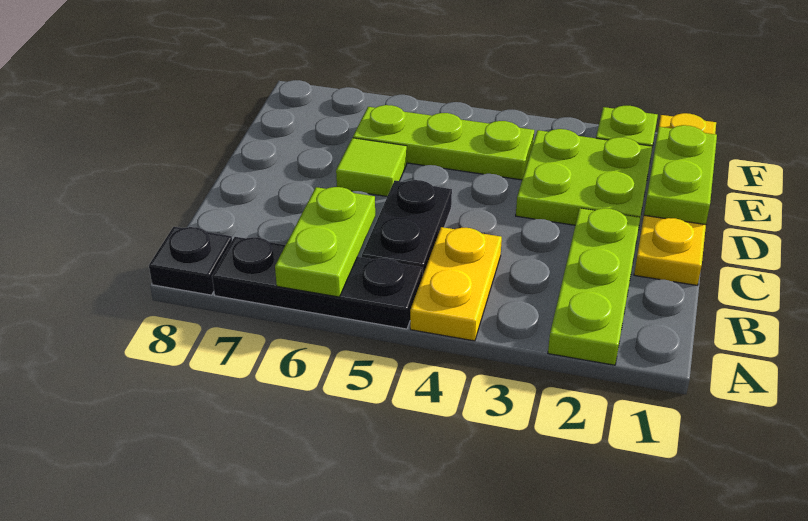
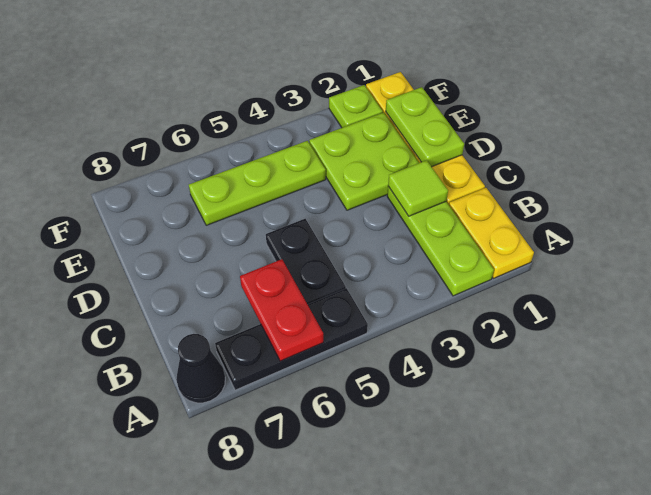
yellow 1x2 plate [410,227,502,341] -> yellow 1x2 plate moved to [449,188,534,278]
lime 1x2 plate [275,187,375,297] -> red 1x2 plate [240,259,323,361]
black 1x1 plate [149,227,232,295] -> black 1x1 cone [176,334,225,403]
lime 1x1 tile [336,138,407,196] -> lime 1x1 tile moved to [388,160,448,216]

